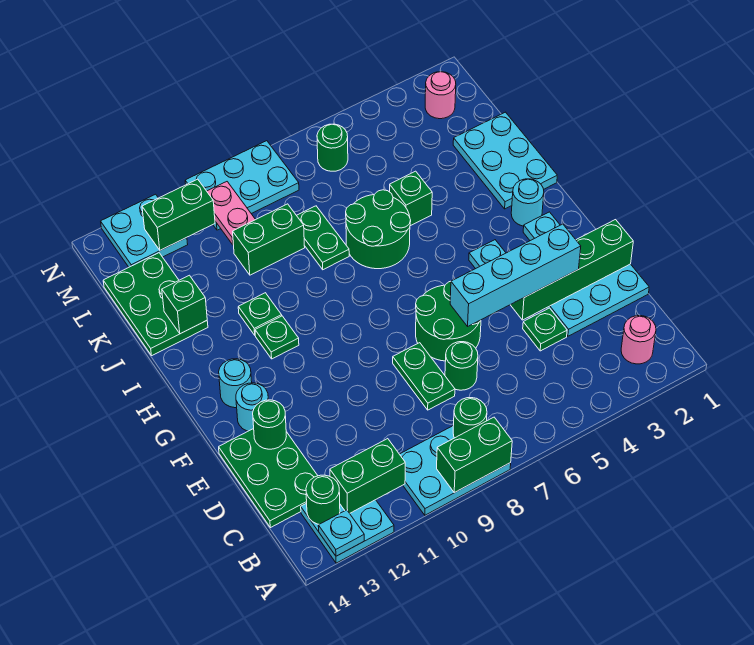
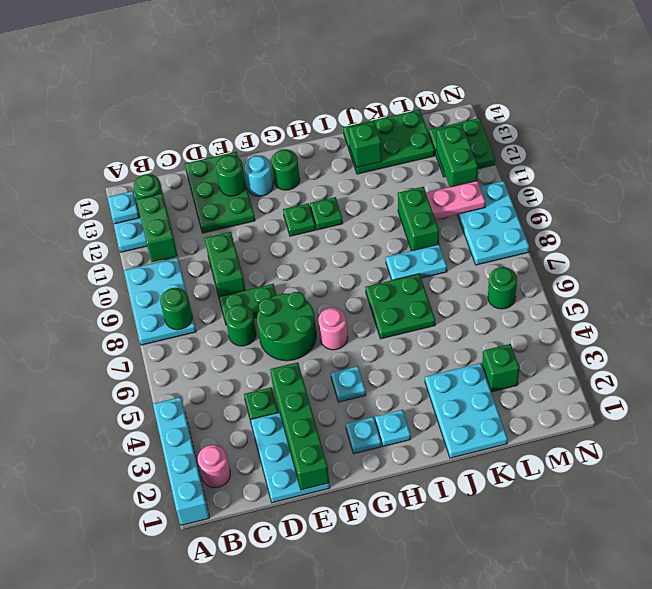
green 1x2 brick [437,417,512,493] -> green 1x2 brick moved to [205,232,245,296]
green 2x3 plate [219,429,318,528] -> green 2x3 plate turned to [185,152,255,233]
cyan 1x4 brick [450,224,581,326] -> cyan 1x4 brick moved to [153,397,210,525]
cyan 1x1 round brick [219,359,252,408] -> green 1x1 round brick [271,150,300,190]
cyan 1x1 round brick [511,179,544,226] -> cyan 1x1 plate [375,410,411,446]
cyan 2x3 plate [453,112,557,209] -> cyan 2x3 plate turned to [425,363,508,458]
green 2x2 round brick [346,190,411,269] -> green 2x2 plate [366,274,435,339]
green 1x1 plate [238,293,282,335] -> green 1x1 plate moved to [283,203,316,236]
green 1x1 brick [390,171,432,226] -> green 1x1 brick moved to [482,344,519,392]
green 1x2 plate [297,206,349,270] -> cyan 1x2 plate [386,244,447,280]
pink 1x1 round brick [425,72,456,119] -> pink 1x1 round brick moved to [318,308,348,350]
cyan 2x2 plate [101,194,188,267] -> green 2x2 plate [429,118,495,177]

